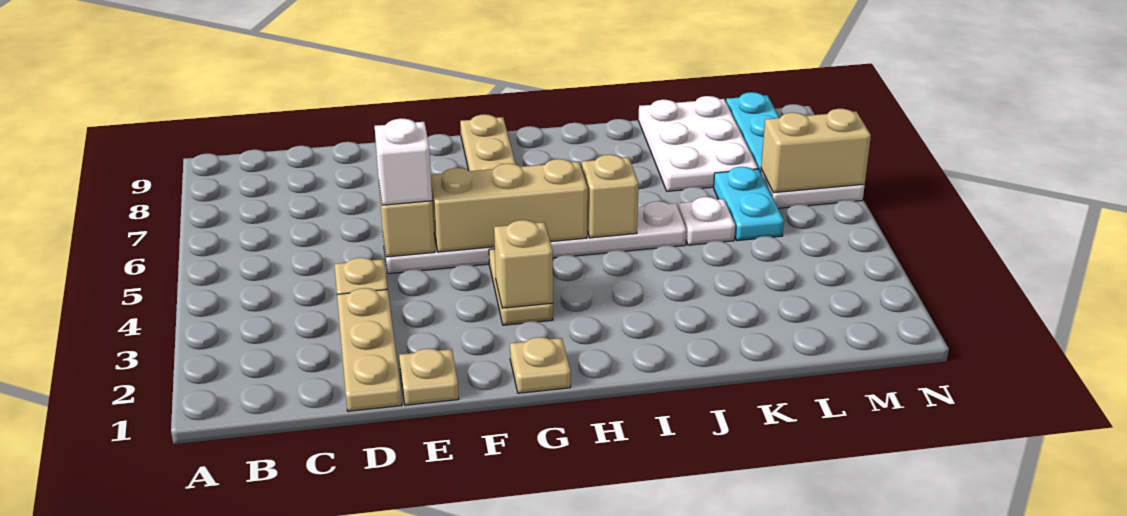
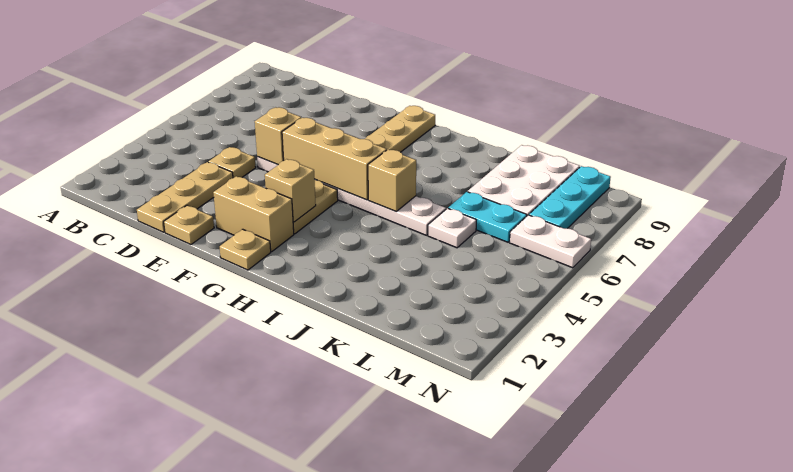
white 1x1 brick [375,119,432,205] -> none
cyan 1x2 plate [714,167,784,241] -> cyan 1x2 plate turned to [448,192,527,242]
tan 1x2 brick [761,109,871,193] -> tan 1x2 brick moved to [213,176,294,252]

